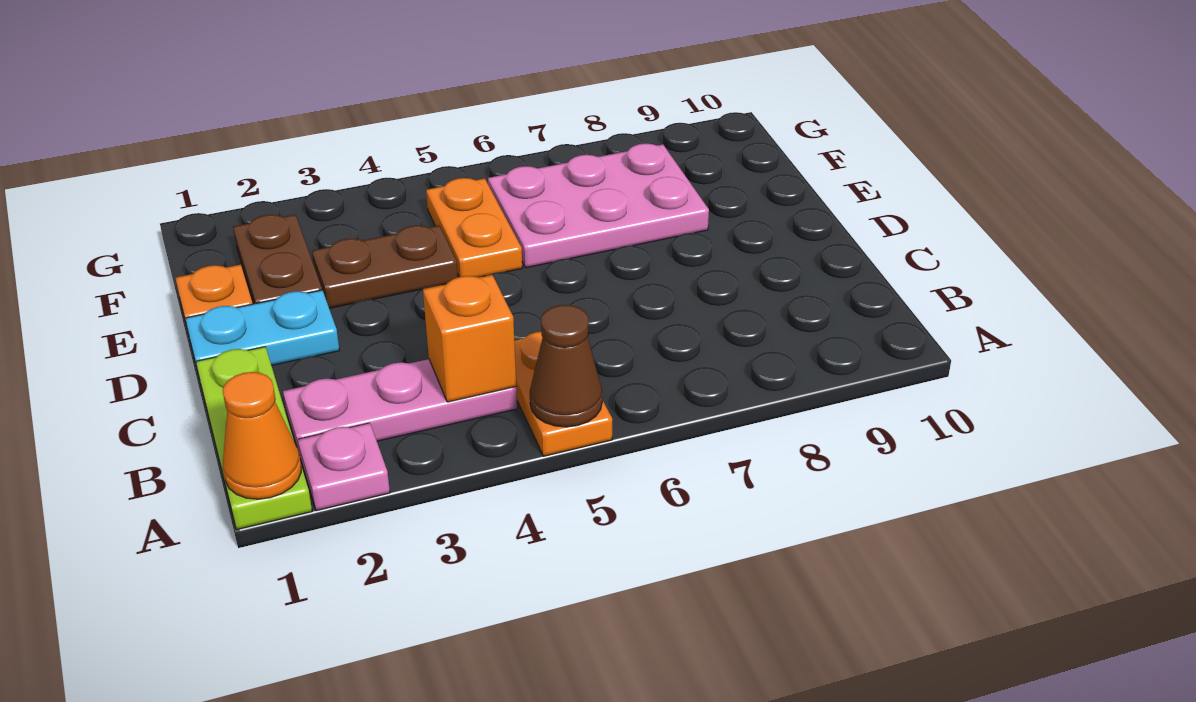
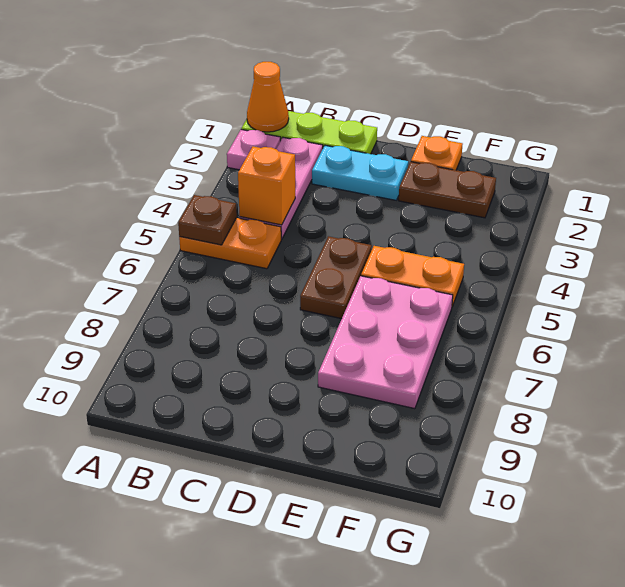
brown 1x1 cone [530,305,602,427] -> brown 1x1 plate [178,195,237,245]
cyan 1x2 plate [185,290,340,375] -> cyan 1x2 plate turned to [312,146,408,200]
brown 1x2 plate [312,225,458,308] -> brown 1x2 plate moved to [300,236,372,319]

